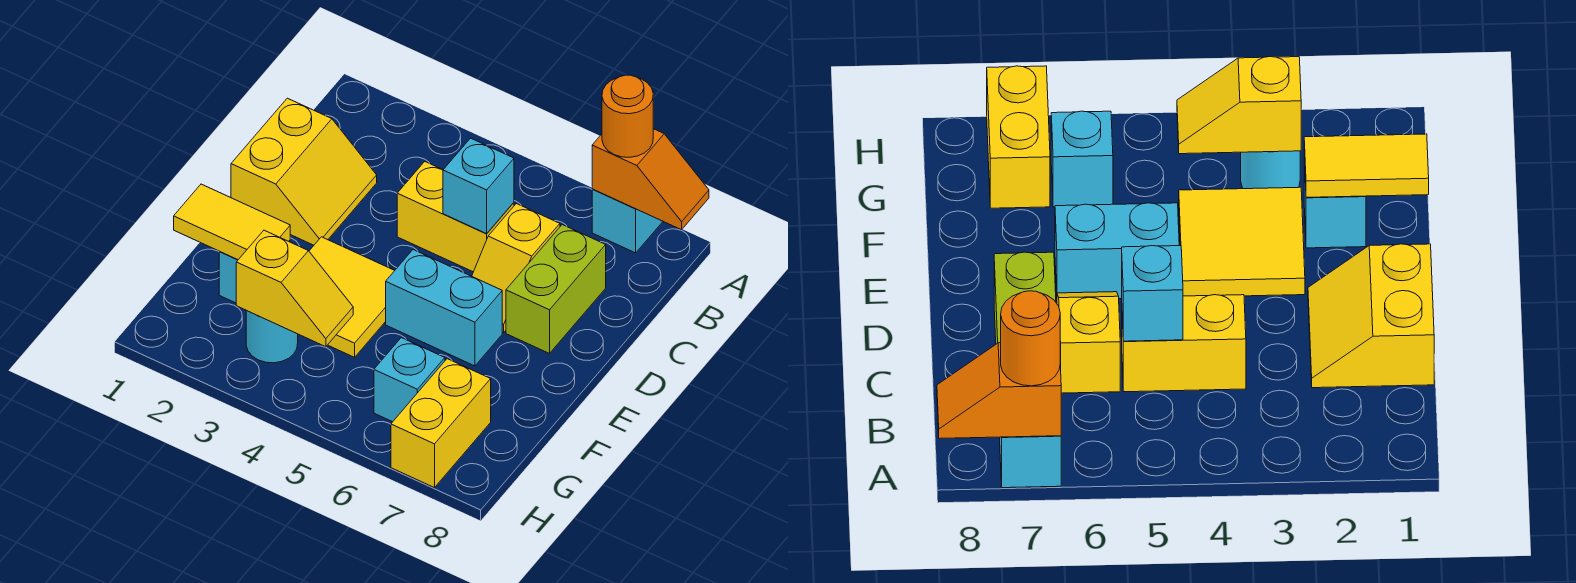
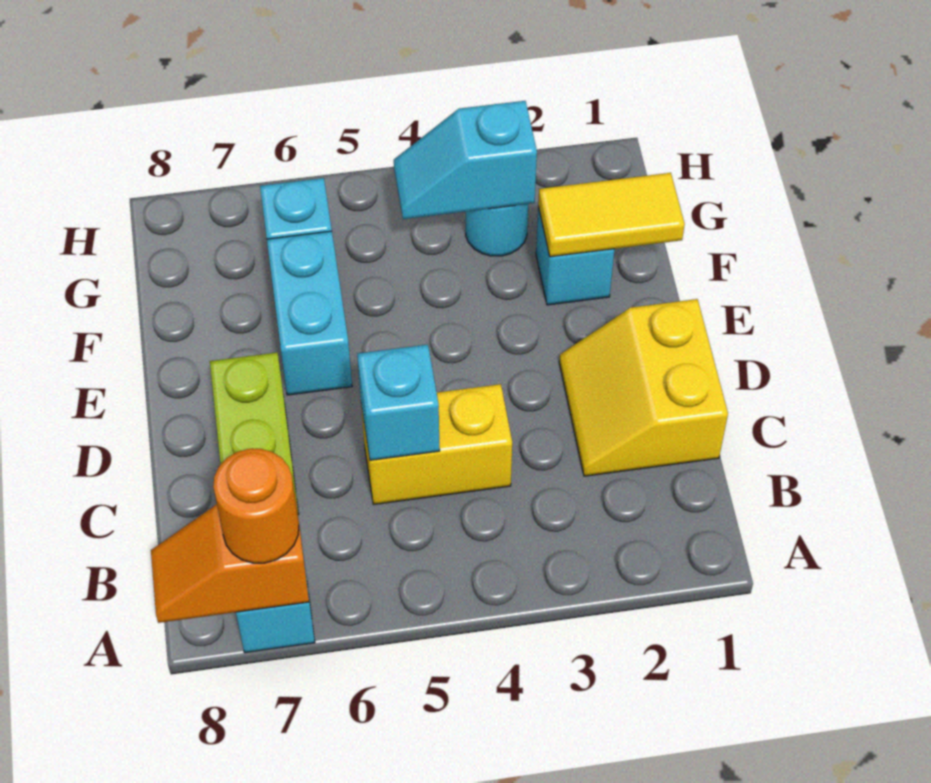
yellow 1x2 slope [472,204,560,332] -> none
yellow 2x2 tile [309,237,395,357] -> none
cyan 1x2 brick [386,250,502,366] -> cyan 1x2 brick turned to [267,231,352,395]
yellow 1x2 slope [236,230,353,347] -> cyan 1x2 slope [394,101,537,219]
yellow 1x2 brick [391,359,491,488] -> none

